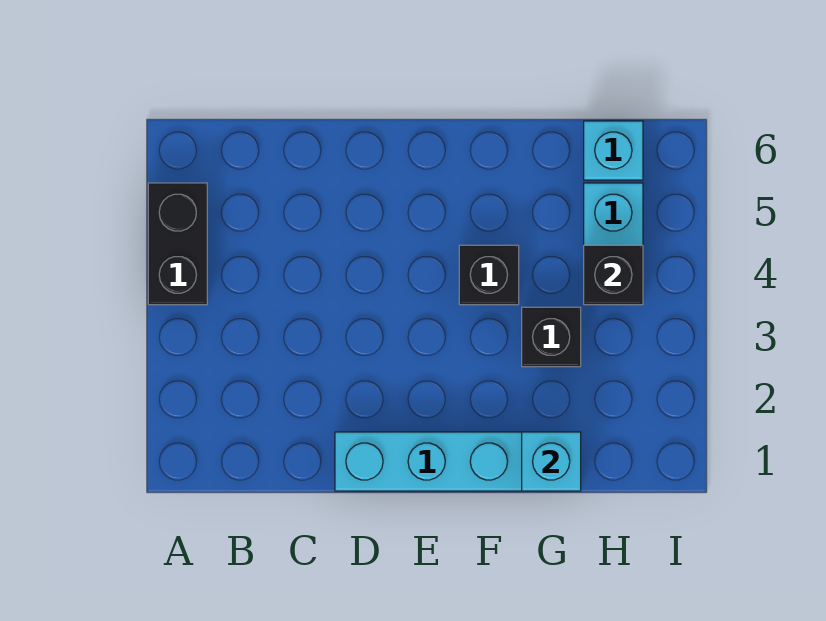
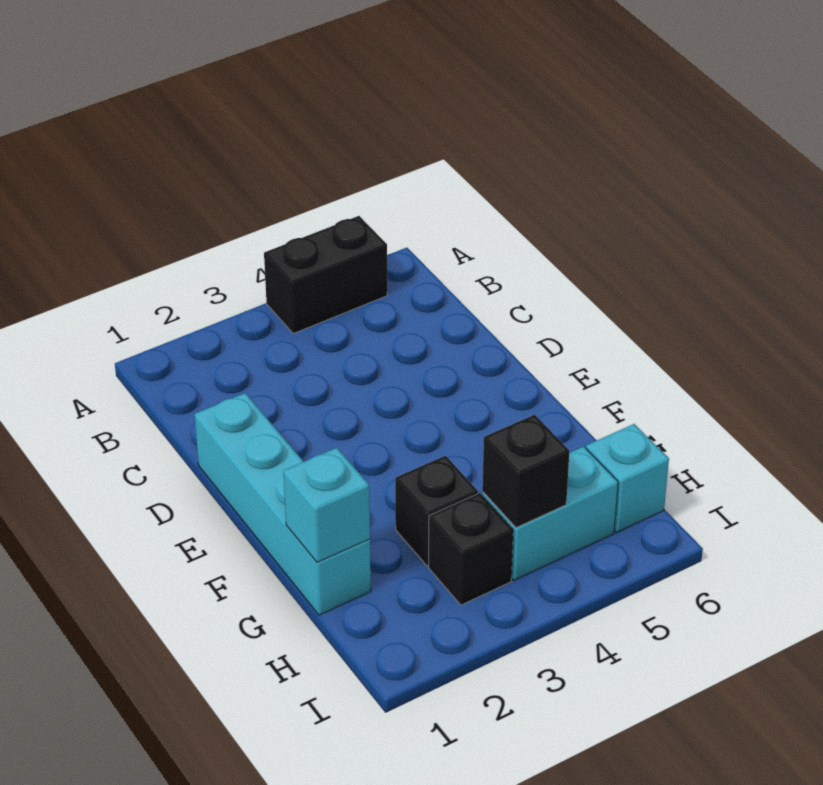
black 1x1 brick [459,245,519,305] -> black 1x1 brick moved to [429,493,513,605]

